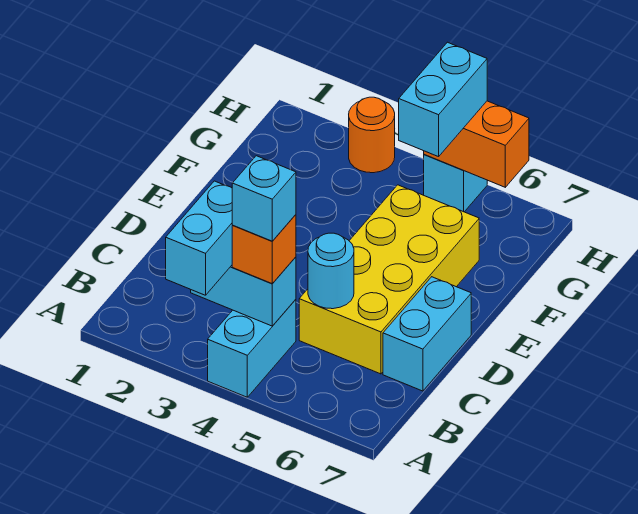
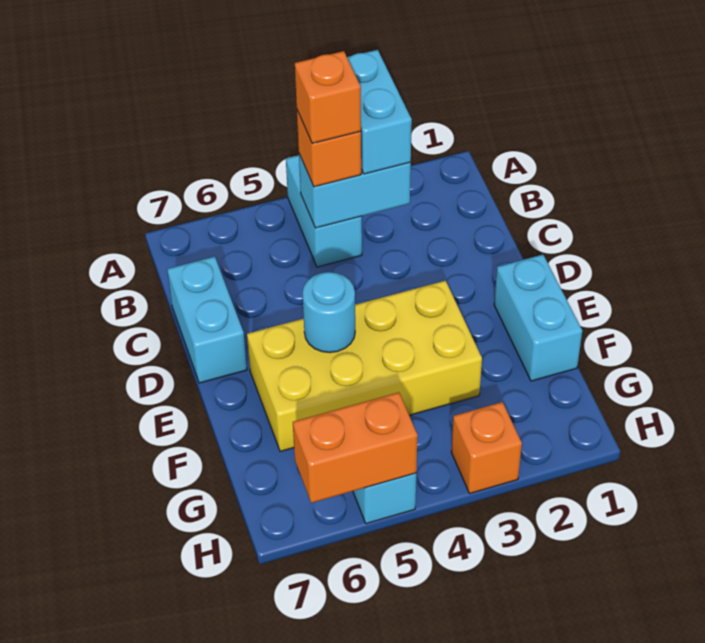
cyan 1x1 brick [232,156,296,241] -> orange 1x1 brick [295,51,361,143]
yellow 2x4 brick [299,185,479,374] -> yellow 2x4 brick turned to [247,281,482,451]
cyan 1x1 round brick [308,233,354,309] -> cyan 1x1 round brick moved to [303,272,355,353]
cyan 1x2 brick [399,42,487,157] -> cyan 1x2 brick moved to [494,255,582,381]
orange 1x1 round brick [349,97,395,173] -> orange 1x1 brick [451,402,522,493]

